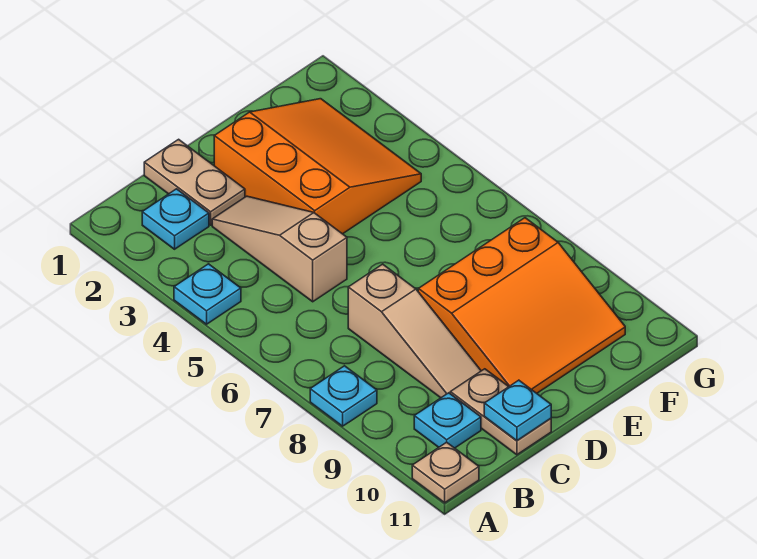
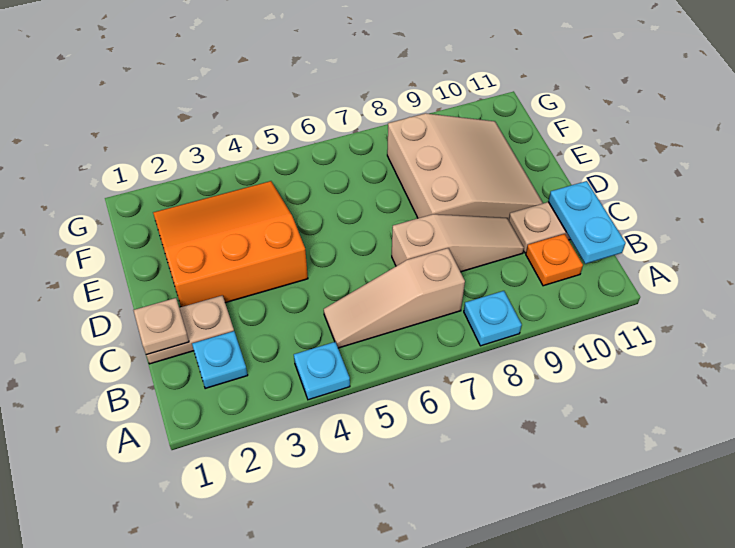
tan 1x1 plate [412,442,479,503] -> tan 1x1 plate moved to [133,298,189,355]
cyan 1x1 plate [414,393,481,448] -> orange 1x1 plate [526,234,583,286]
tan 1x3 slope [212,196,347,302] -> tan 1x3 slope moved to [324,248,465,348]
cyan 1x1 plate [484,380,551,441] -> cyan 1x2 plate [548,181,626,264]
orange 3x3 slope [418,218,625,393] -> tan 3x3 slope [387,113,543,220]

